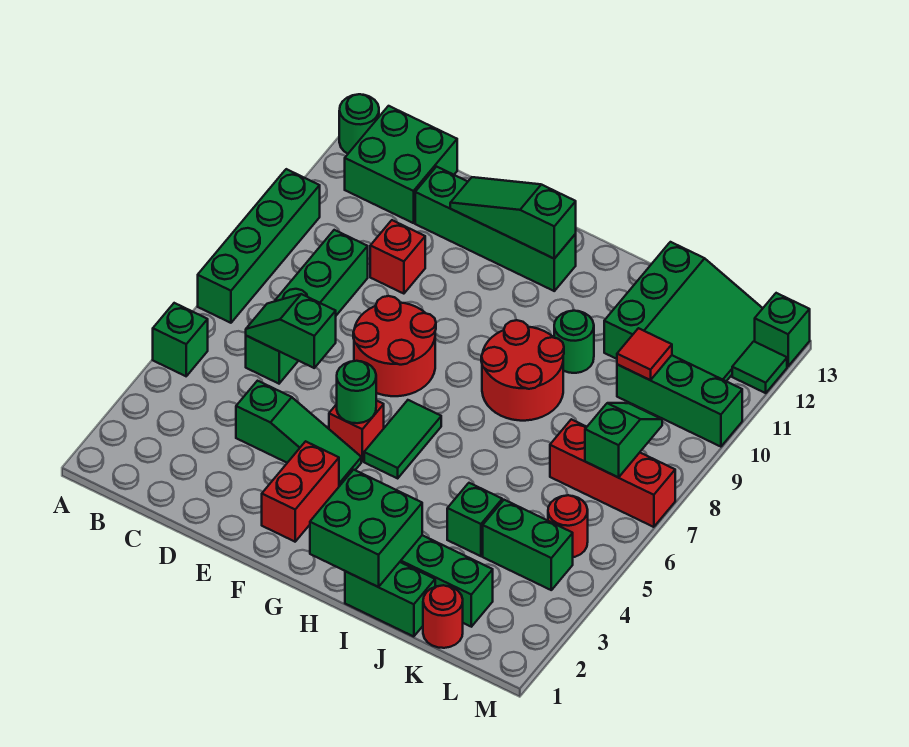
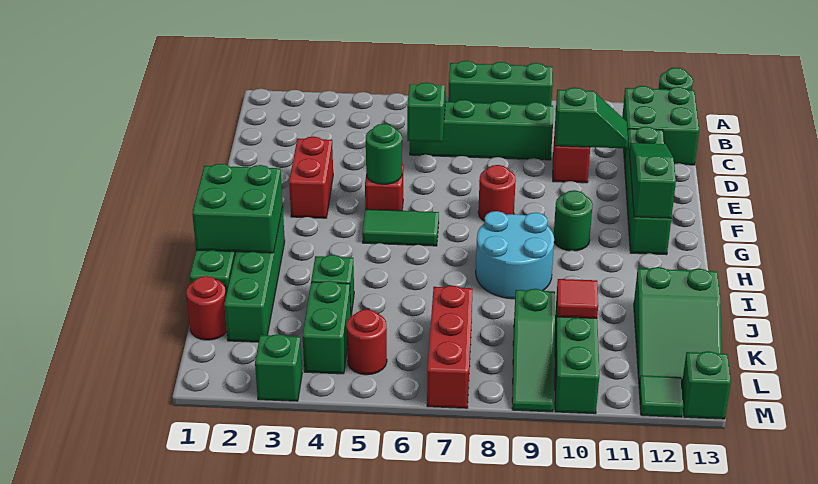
green 1x1 brick [153,303,208,376] -> green 1x1 brick moved to [255,334,302,401]
green 1x4 brick [198,169,320,323] -> green 1x3 brick [448,61,553,105]
green 1x3 slope [236,381,361,486] -> green 1x3 slope moved to [512,289,555,412]
red 2x2 round brick [353,296,436,396] -> red 1x1 round brick [478,165,516,221]
red 1x2 brick [262,441,339,542] -> red 1x2 brick turned to [289,136,333,218]
red 2x2 round brick [481,320,564,421] -> cyan 2x2 round brick [476,211,554,299]
green 1x1 round brick [554,311,594,373] -> green 1x1 round brick moved to [554,190,593,251]
green 3x3 slope [604,242,763,381] -> green 2x3 slope [634,267,722,383]
green 1x2 slope [585,403,662,477] -> green 1x2 slope moved to [555,87,628,148]

